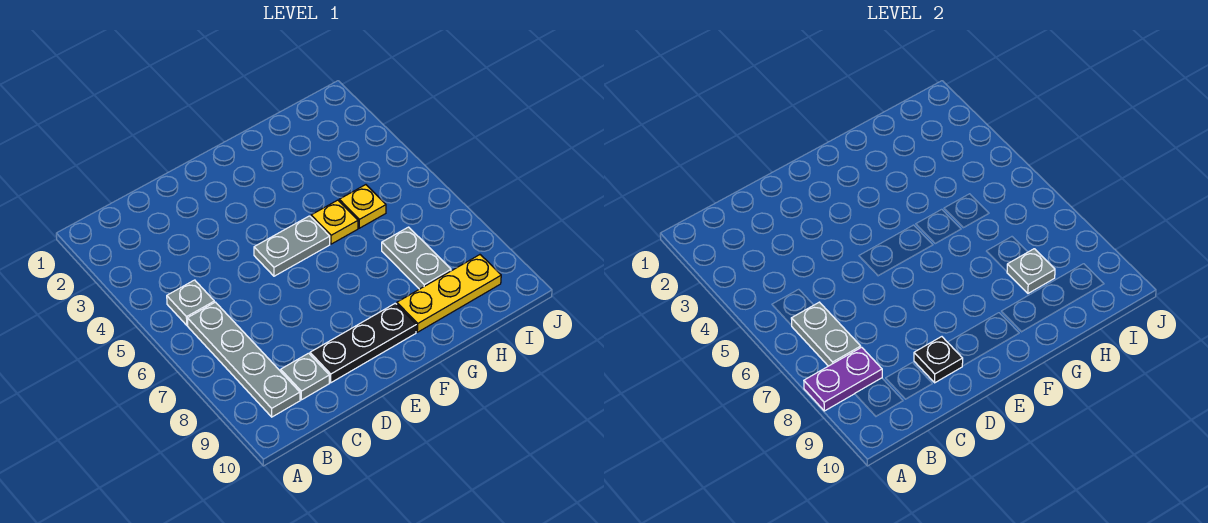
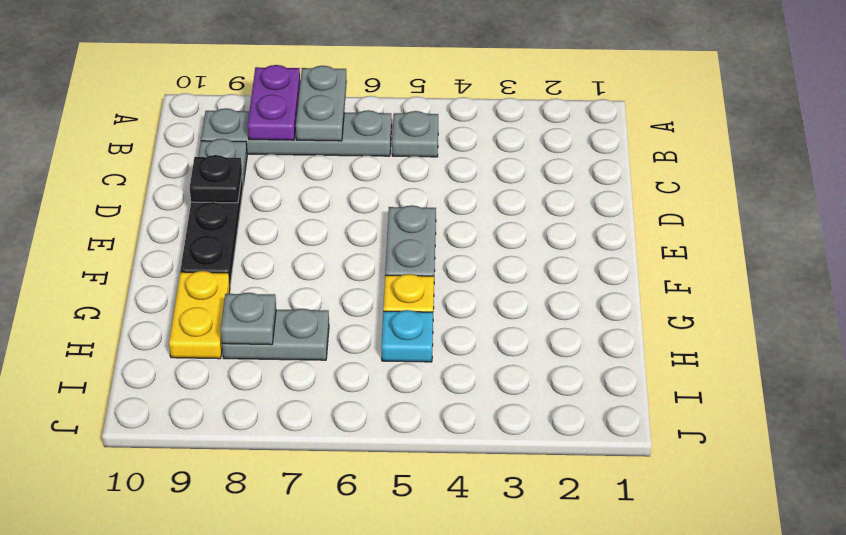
grey 1x2 plate [791,302,861,366] -> grey 1x2 plate turned to [296,66,347,141]
yellow 1x3 plate [397,255,501,332] -> yellow 1x2 plate [169,271,230,359]
yellow 1x1 plate [339,185,386,228] -> cyan 1x1 plate [381,310,433,362]

